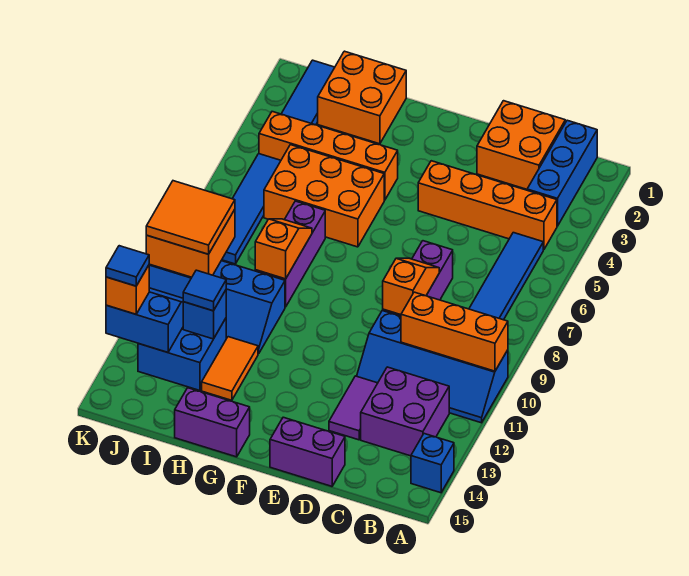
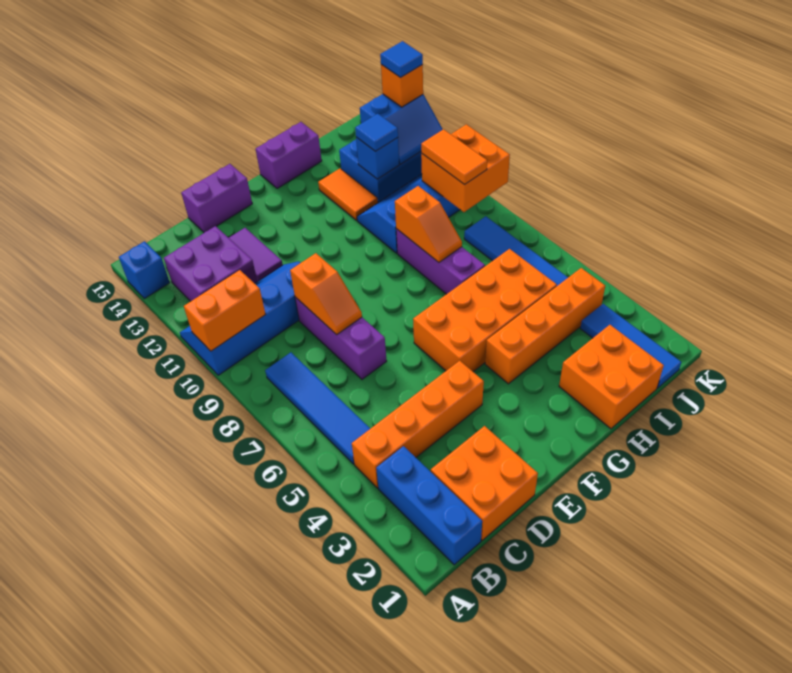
orange 1x3 brick [401,292,508,371] -> orange 1x2 brick [184,270,266,351]
orange 2x3 brick [264,145,384,247] -> orange 2x4 brick [413,249,557,372]
orange 2x2 tile [146,181,235,254] -> orange 1x2 tile [421,129,487,185]

